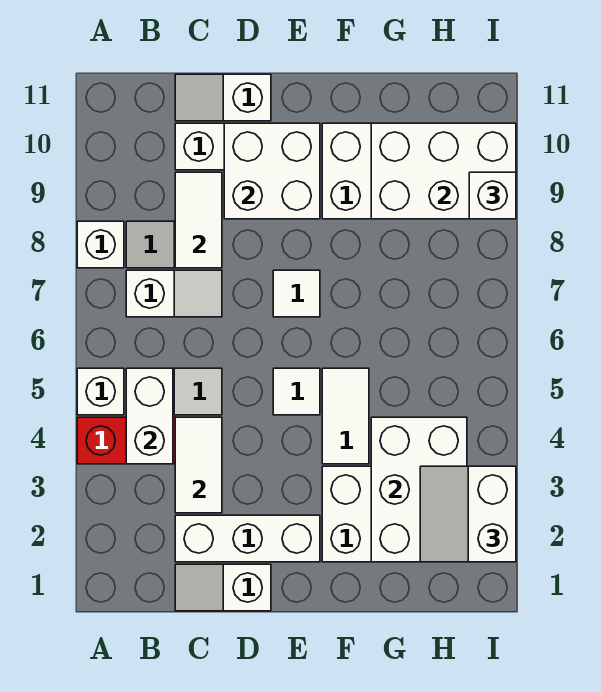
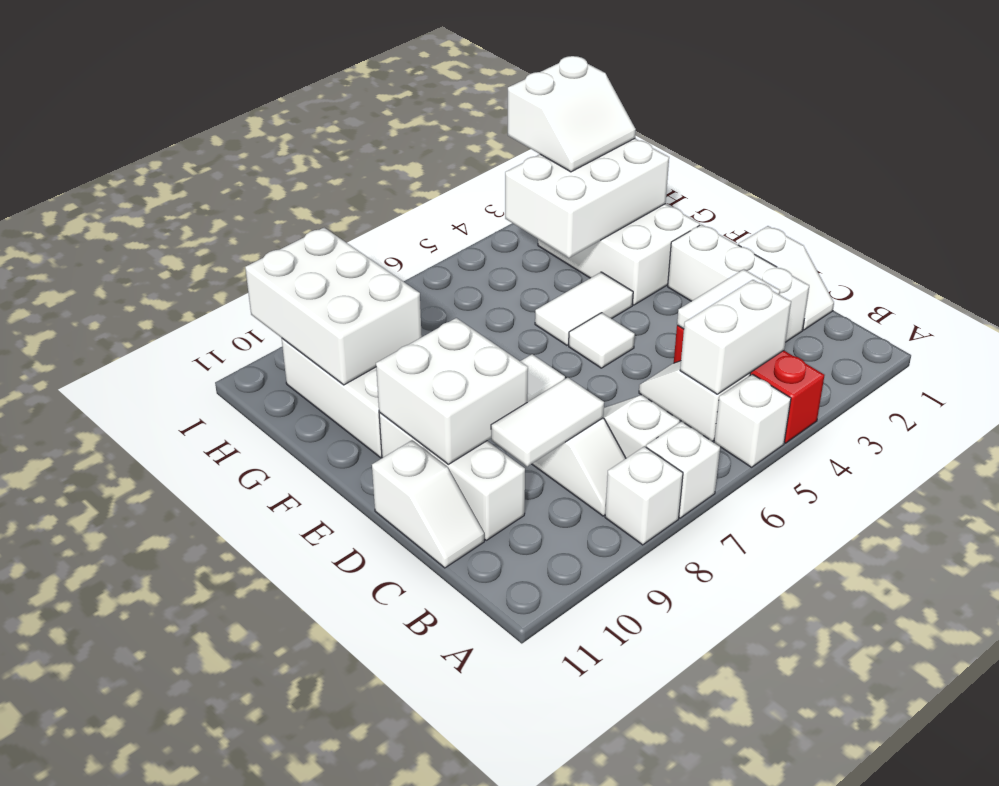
white 1x1 brick [469,172,516,219] -> white 1x1 brick moved to [646,421,720,518]

